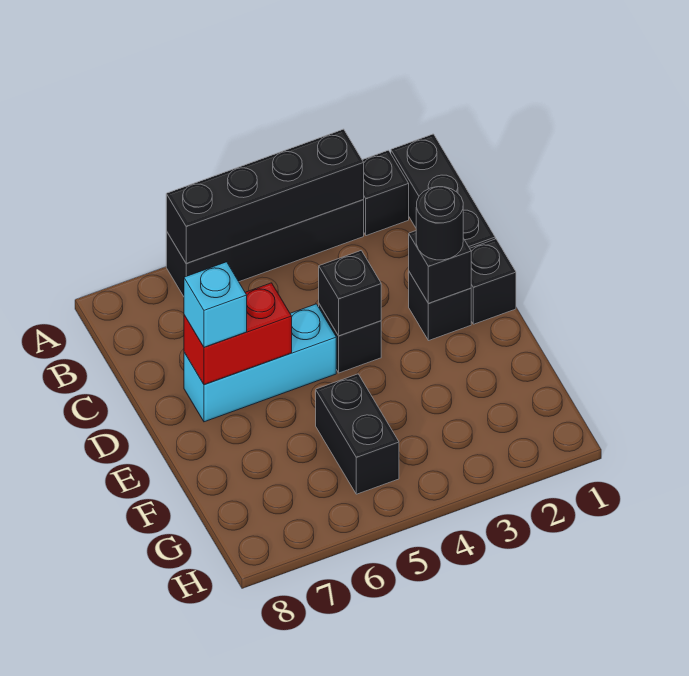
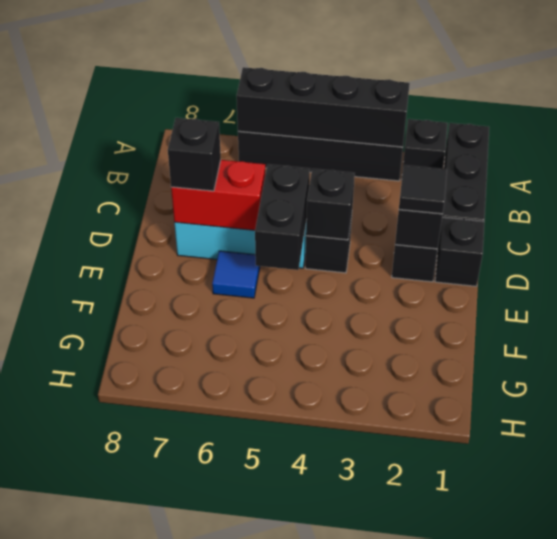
black 1x1 round brick [416,187,463,260] -> black 1x1 tile [399,165,447,214]
cyan 1x1 brick [184,262,247,347] -> black 1x1 brick [168,118,221,191]
none -> blue 1x1 tile [212,251,260,298]
black 1x2 brick [316,374,399,494] -> black 1x2 brick moved to [255,164,310,270]

